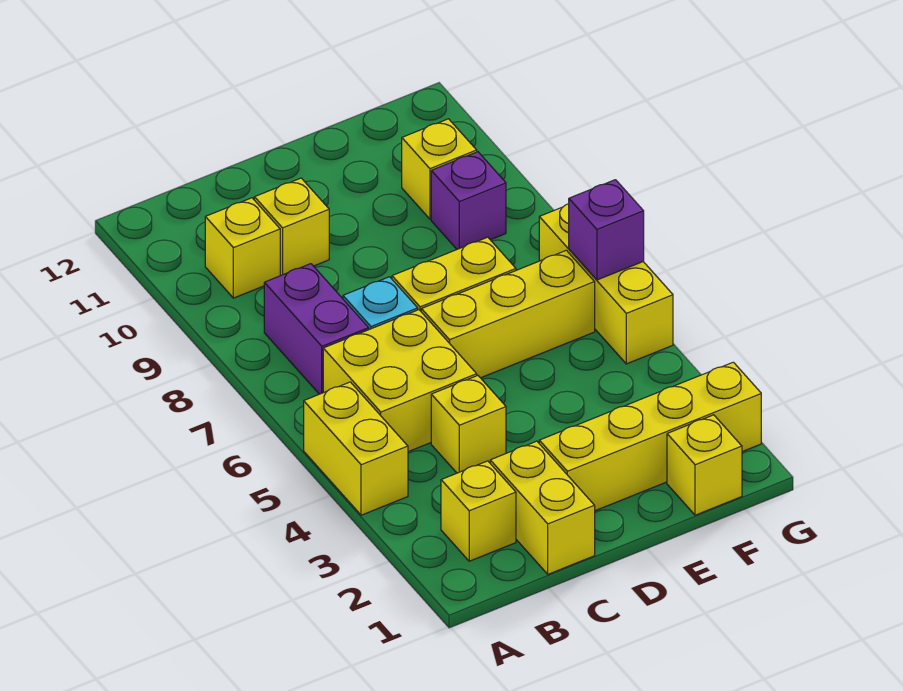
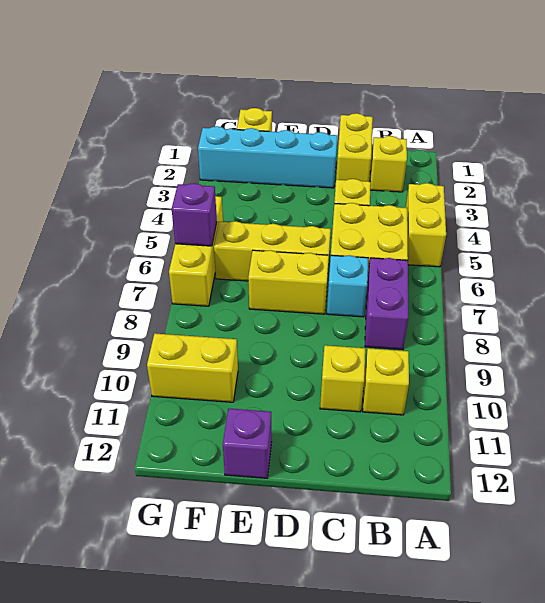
yellow 1x4 brick [539,362,761,511] -> cyan 1x4 brick [198,126,337,188]
purple 1x1 brick [431,152,506,249] -> purple 1x1 brick moved to [223,408,272,478]
yellow 1x1 brick [402,119,477,219] -> yellow 1x2 brick [147,333,238,402]

